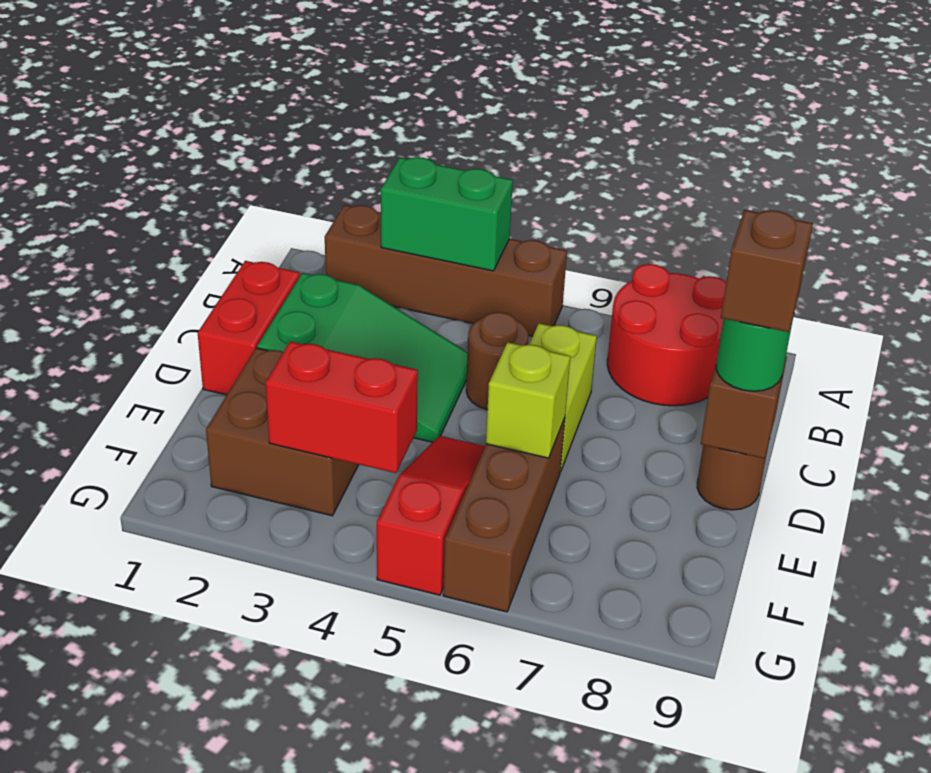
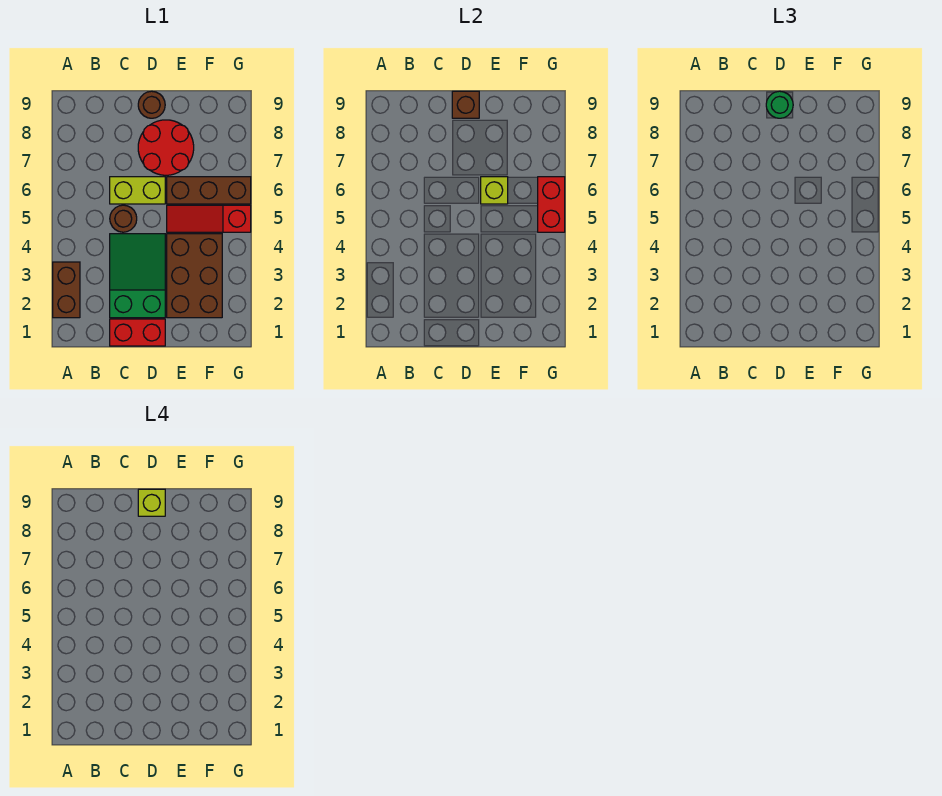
brown 1x4 brick [325,205,567,336] -> brown 1x2 brick [53,262,80,318]
green 1x2 brick [381,157,513,271] -> none
red 2x2 round brick [607,264,726,406] -> red 2x2 round brick moved to [138,120,194,175]
brown 1x1 brick [721,210,813,332] -> lime 1x1 brick [138,489,165,516]
brown 2x2 brick [206,348,359,516] -> brown 2x3 brick [167,234,222,318]
red 1x2 brick [265,341,418,473] -> red 1x2 brick moved to [538,177,565,232]

